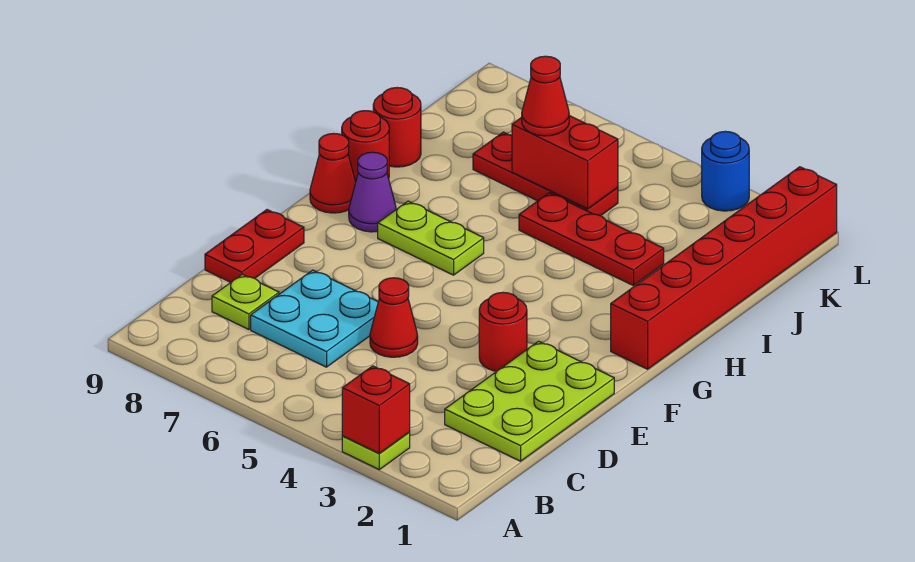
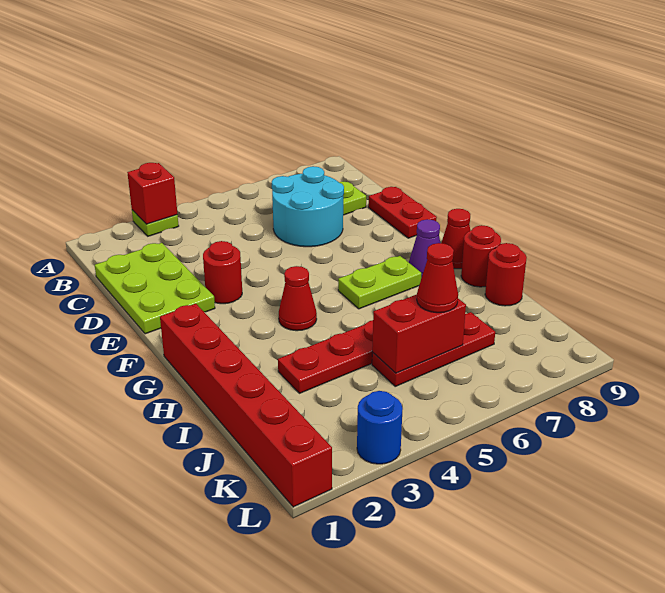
cyan 2x2 plate [251,270,378,367] -> cyan 2x2 round brick [272,166,344,247]
red 1x1 cone [370,278,418,357] -> red 1x1 cone moved to [279,266,317,331]

